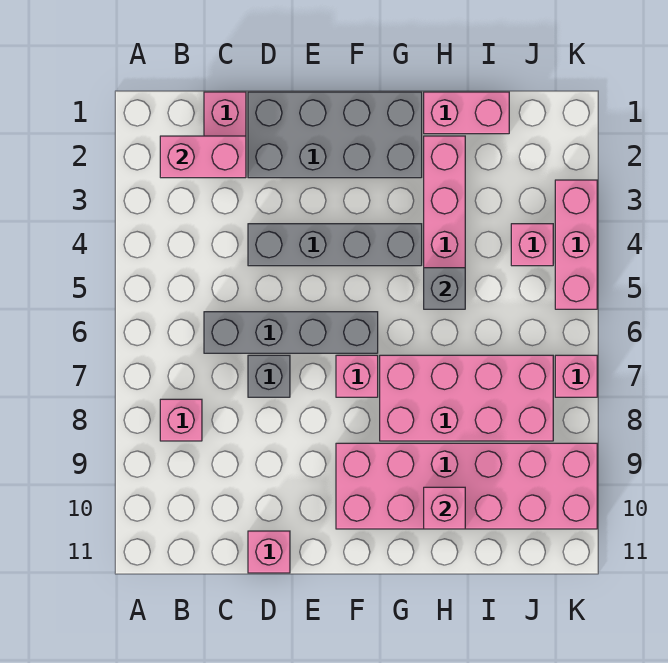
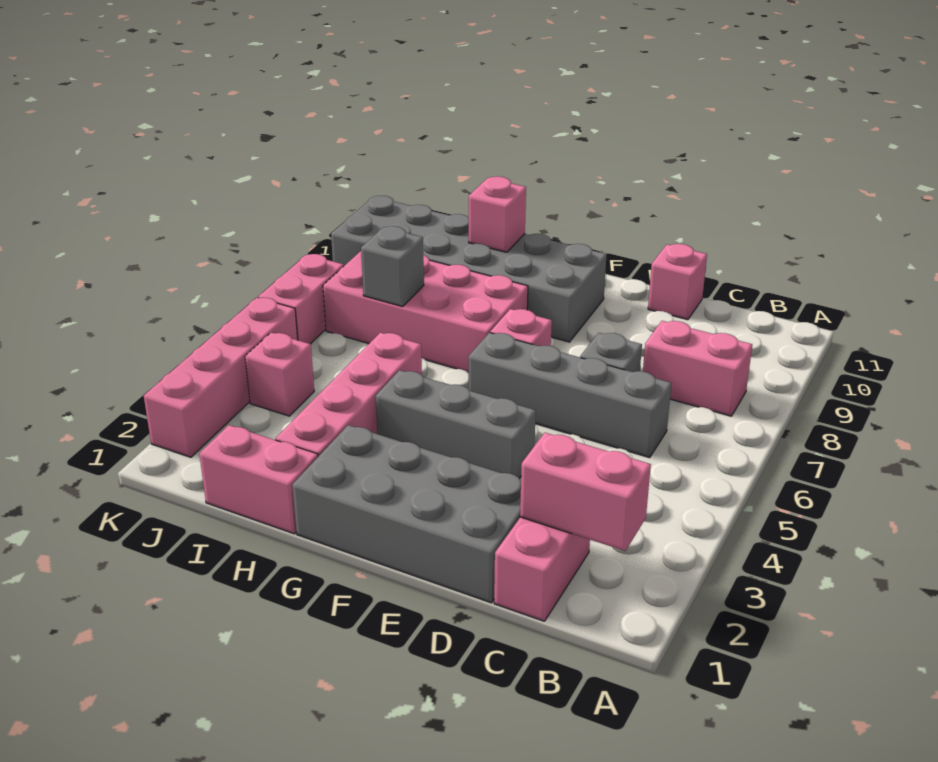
pink 1x1 brick [160,399,202,441] -> pink 1x2 brick [643,321,752,416]
grey 1x4 brick [248,224,422,266] -> grey 1x3 brick [376,370,536,479]
pink 2x6 brick [336,443,597,529] -> grey 2x6 brick [331,196,607,342]
grey 1x1 brick [424,268,465,309] -> grey 1x1 brick moved to [361,226,424,307]
pink 1x3 brick [555,180,597,309] -> pink 1x4 brick [144,298,298,457]
pink 1x1 brick [555,355,597,397] -> pink 1x2 brick [258,254,344,344]

